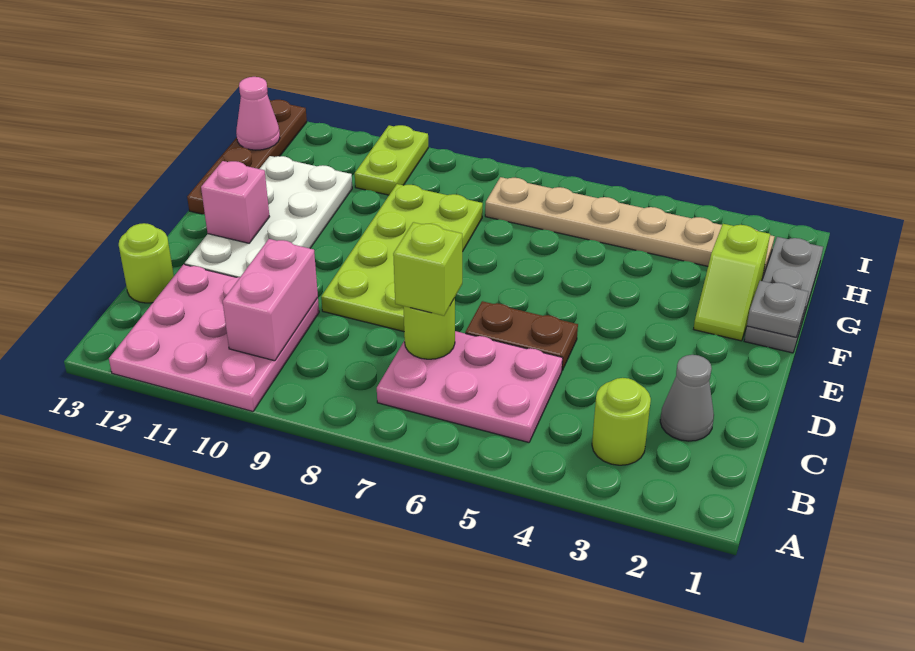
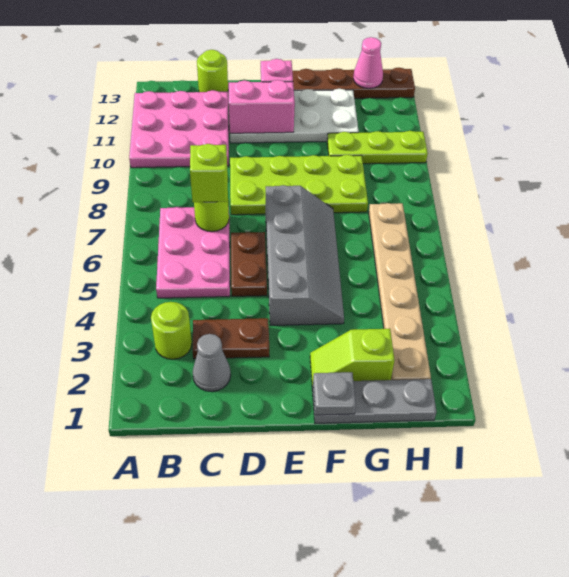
pink 1x2 brick [223,239,318,361] -> pink 1x2 brick moved to [229,80,295,133]
none -> brown 1x2 plate [193,318,269,359]
none -> grey 2x4 slope [266,185,344,326]
lime 1x2 plate [355,125,428,195] -> lime 1x3 plate [327,131,428,164]

